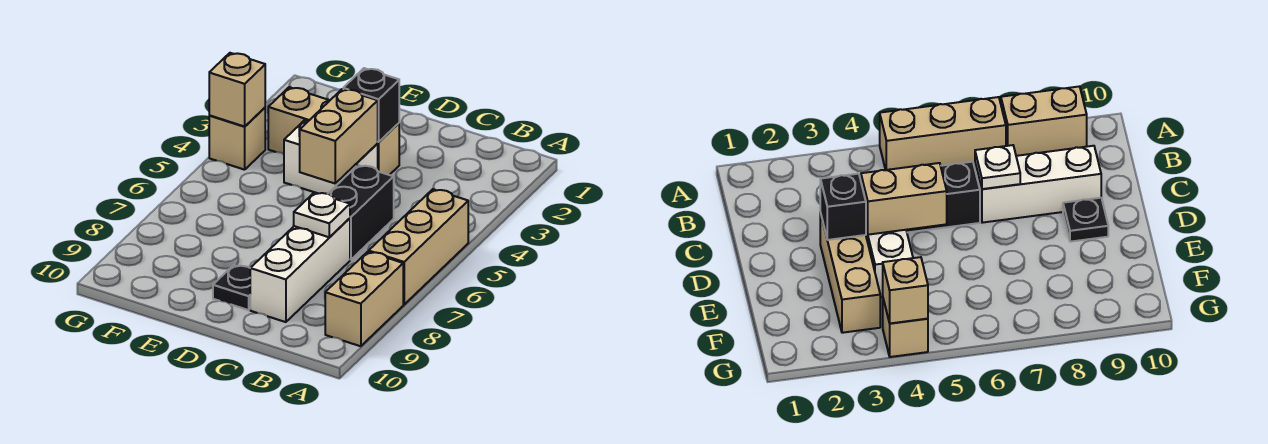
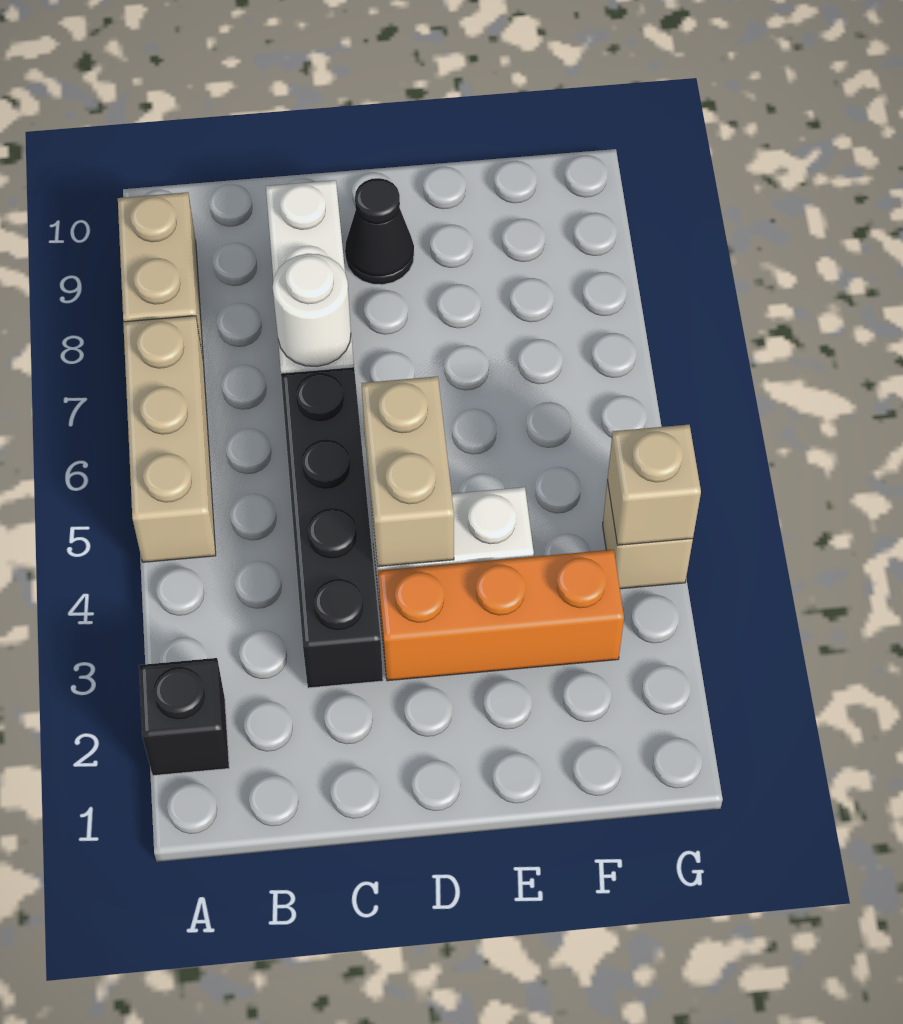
black 1x2 brick [328,165,394,260] -> black 1x4 brick [281,367,383,688]
white 1x1 plate [293,192,350,237] -> white 1x1 round brick [273,254,351,366]
tan 1x3 brick [268,87,399,175] -> orange 1x3 brick [378,550,624,681]
black 1x1 brick [343,68,399,142] -> black 1x1 brick moved to [139,658,229,776]
black 1x1 plate [213,265,250,310] -> black 1x1 cone [345,178,414,285]

